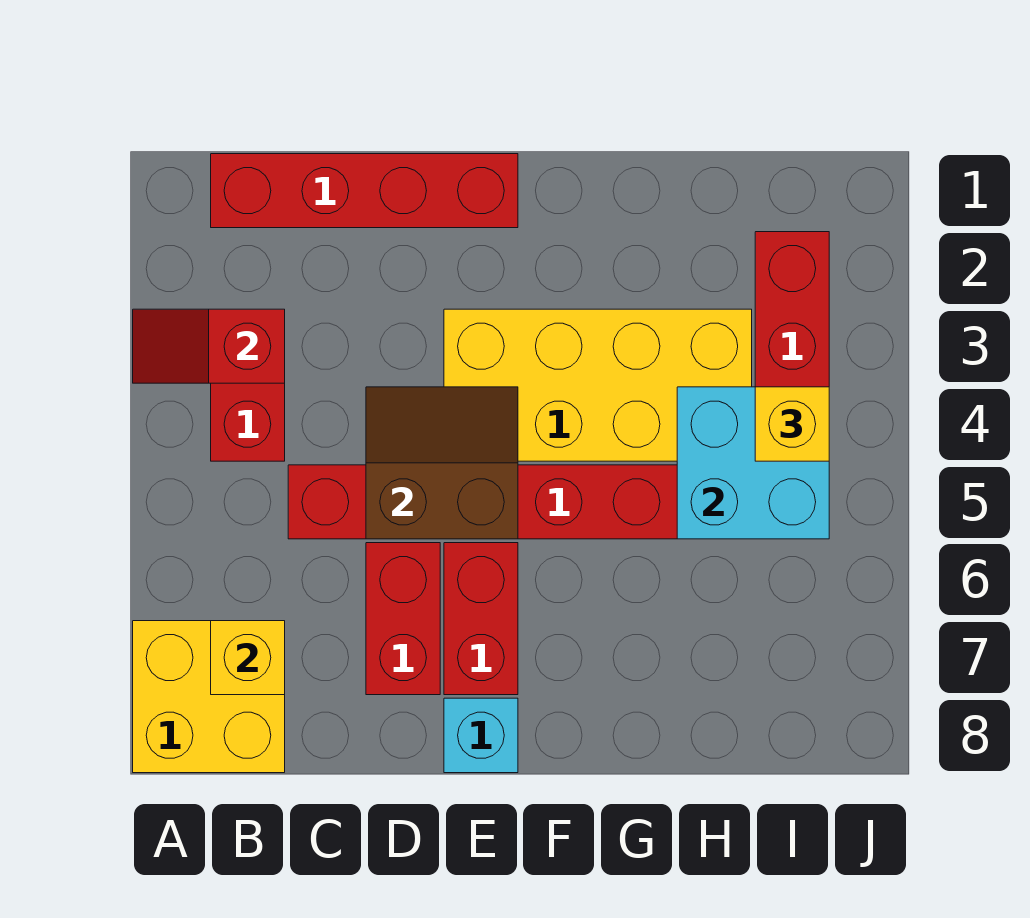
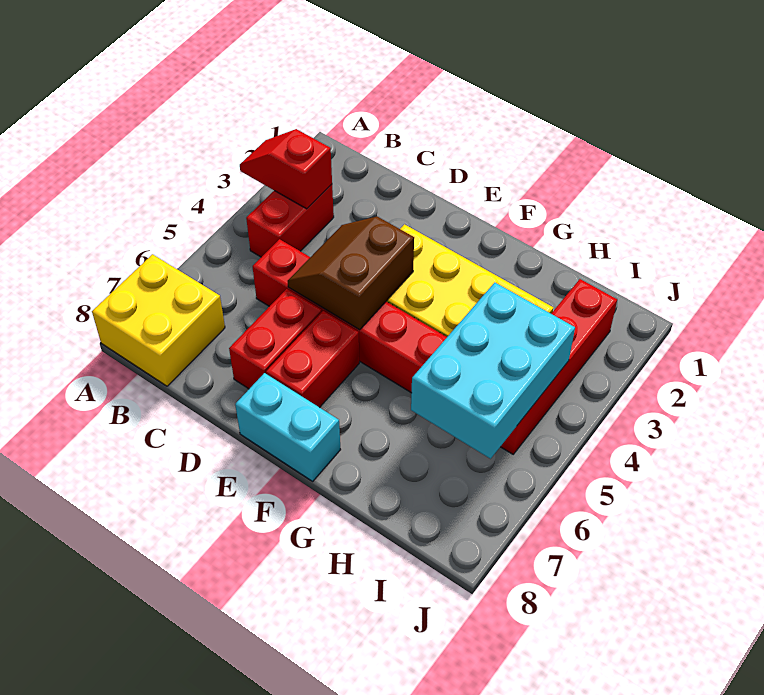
red 1x4 brick [211,154,518,228] -> none
yellow 1x1 brick [211,621,285,695] -> none
brown 2x2 slope [366,387,518,539] -> brown 2x2 slope turned to [288,217,414,330]
cyan 1x1 brick [444,698,518,773] -> cyan 1x2 brick [235,373,341,481]
cyan 2x2 brick [677,387,829,539] -> cyan 2x3 brick [411,283,575,459]
yellow 1x1 brick [755,387,829,461] -> none

